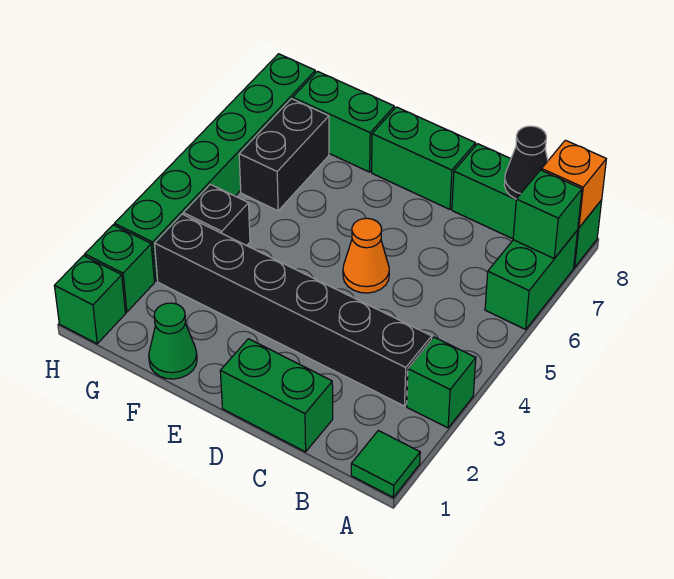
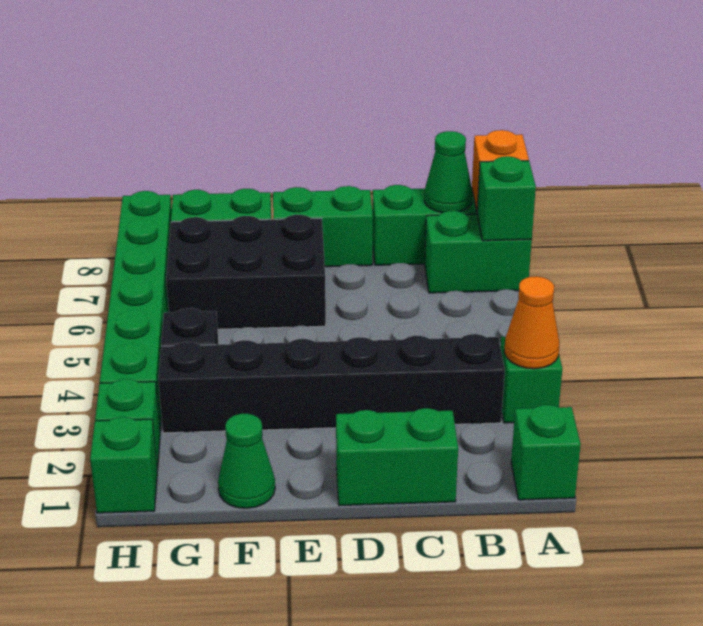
green 1x1 tile [351,431,420,497] -> green 1x1 brick [511,405,581,500]
green 1x2 brick [485,230,578,329] -> green 1x2 brick turned to [425,211,532,293]
black 1x1 cone [504,126,548,199] -> green 1x1 cone [424,131,472,213]
orange 1x1 cone [343,218,389,293] -> orange 1x1 cone moved to [504,276,559,369]
black 1x2 brick [239,99,329,211] -> black 2x3 brick [166,215,326,329]

